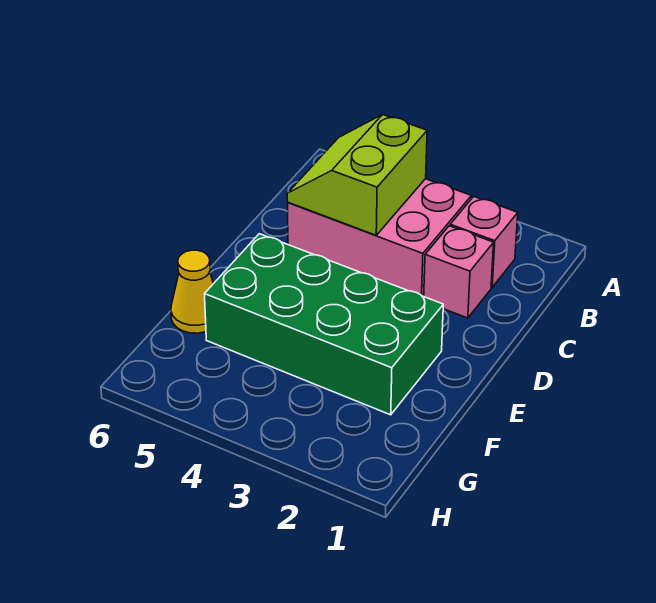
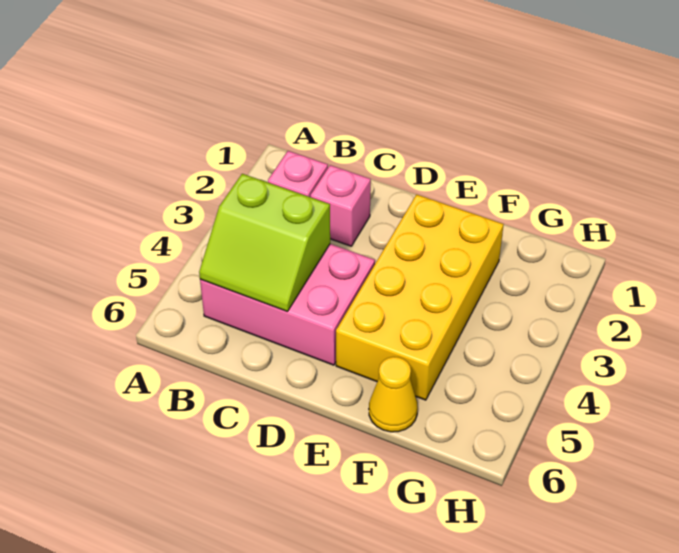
pink 2x3 brick [288,179,471,296] -> pink 2x3 brick turned to [200,244,375,365]
green 2x4 brick [205,234,443,415] -> yellow 2x4 brick [336,194,504,400]

